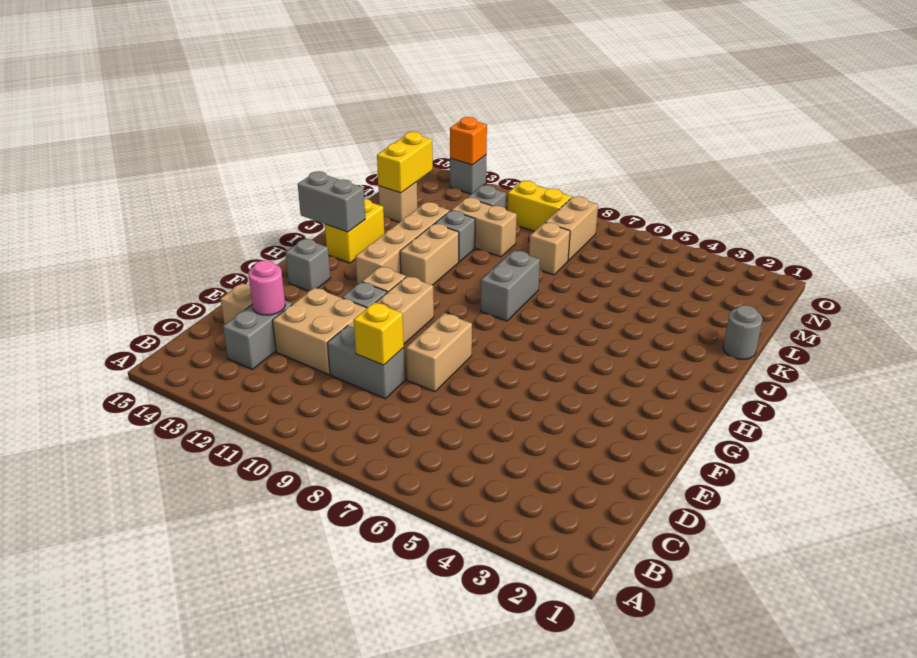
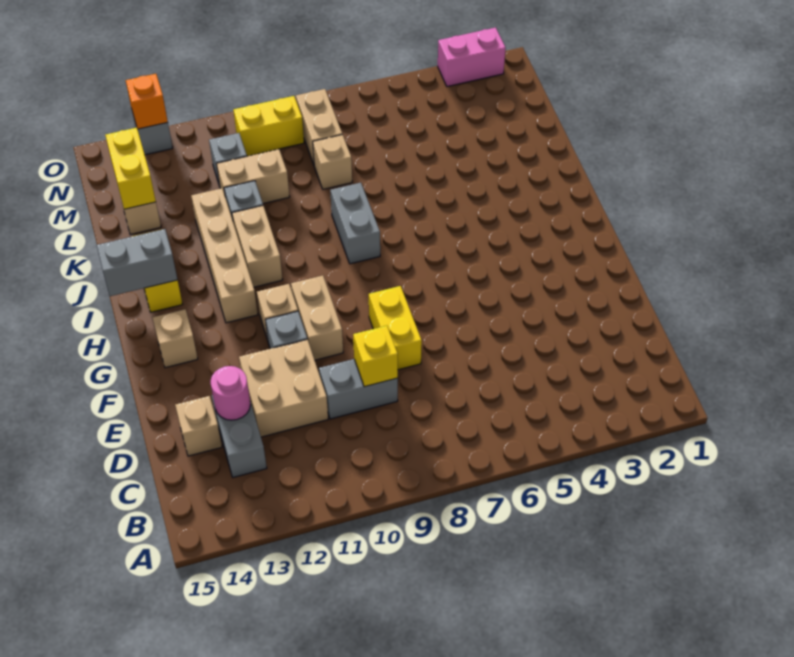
tan 1x2 brick [406,313,472,392] -> yellow 1x2 brick [369,286,422,370]
grey 1x1 brick [285,239,330,291] -> tan 1x1 brick [152,309,198,368]
grey 1x1 round brick [723,305,763,359] -> none
none -> pink 1x2 brick [438,28,506,87]

